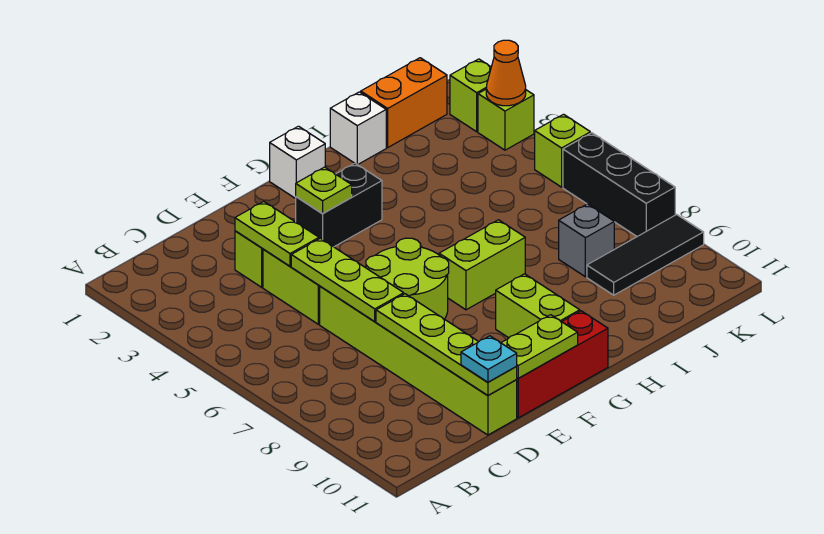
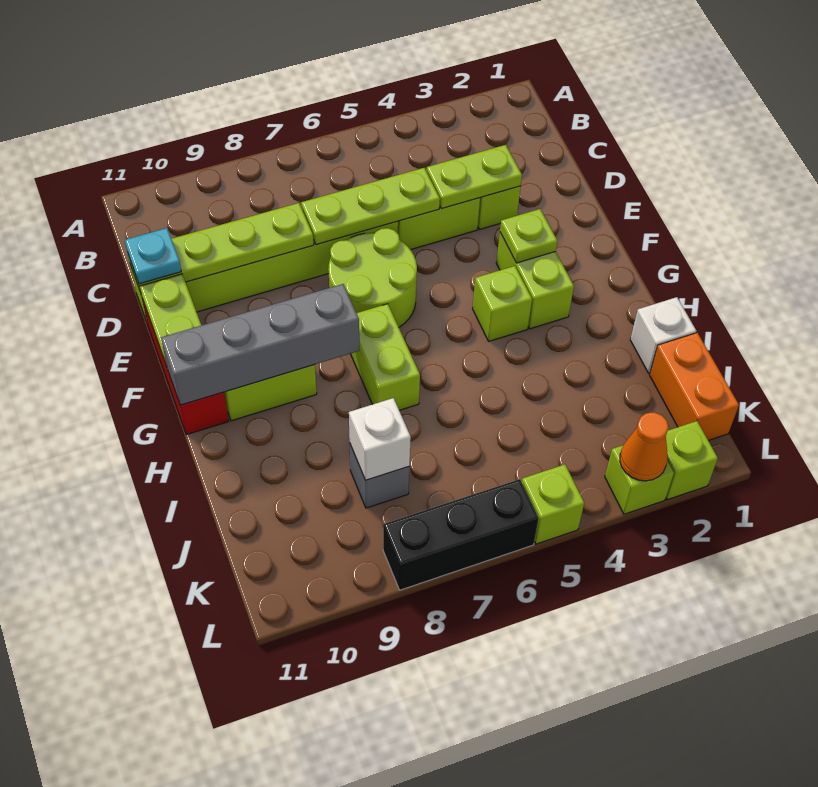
black 1x2 brick [296,163,382,247] -> lime 1x2 brick [496,233,574,329]
white 1x1 brick [270,126,325,199] -> white 1x1 brick moved to [349,398,411,480]
none -> lime 1x1 brick [473,266,532,341]
none -> grey 1x4 brick [161,284,359,405]
black 1x3 tile [587,215,704,295] -> none

